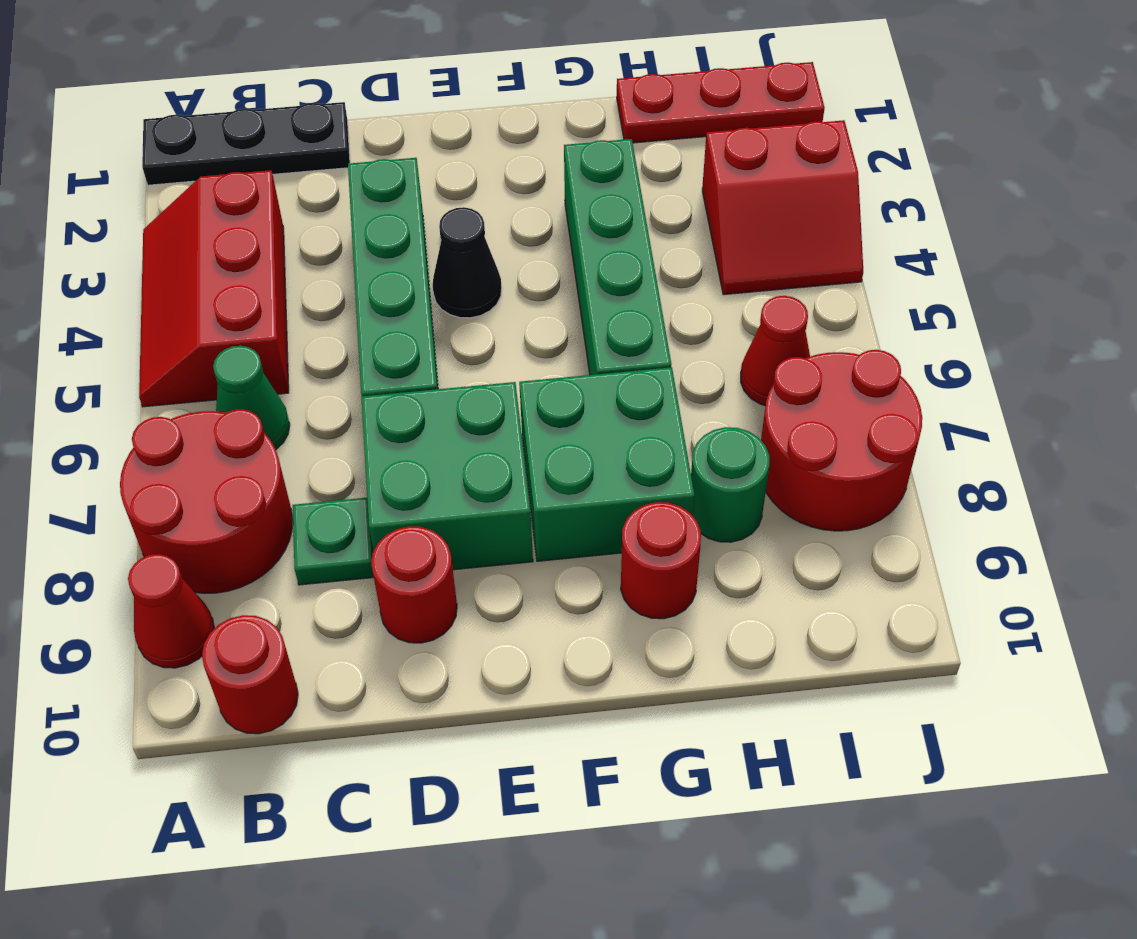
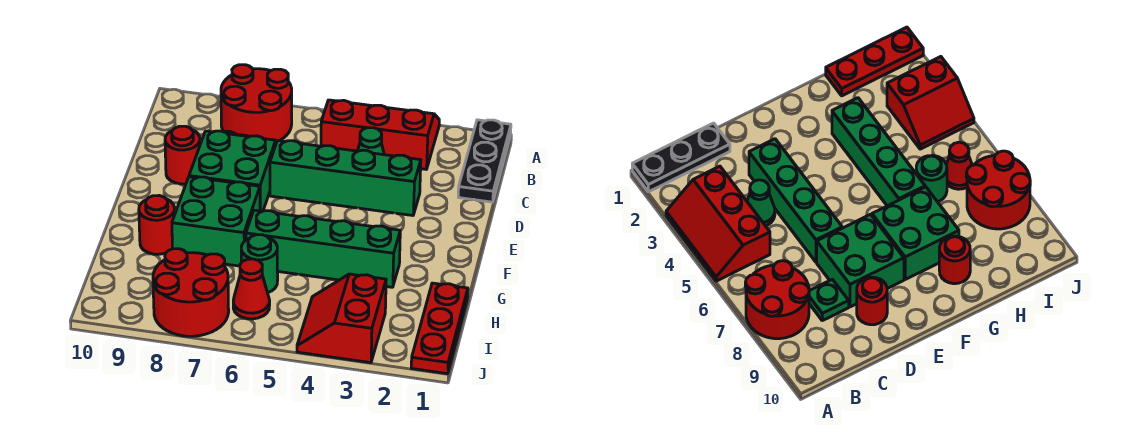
red 1x1 cone [128,554,214,668] -> none
green 1x1 cone [213,346,290,449] -> green 1x1 cone moved to [358,128,384,155]
red 1x1 round brick [202,615,298,734] -> none
black 1x1 cone [432,207,502,318] -> none
green 1x1 round brick [691,427,769,542] -> green 1x1 round brick moved to [241,235,278,293]

